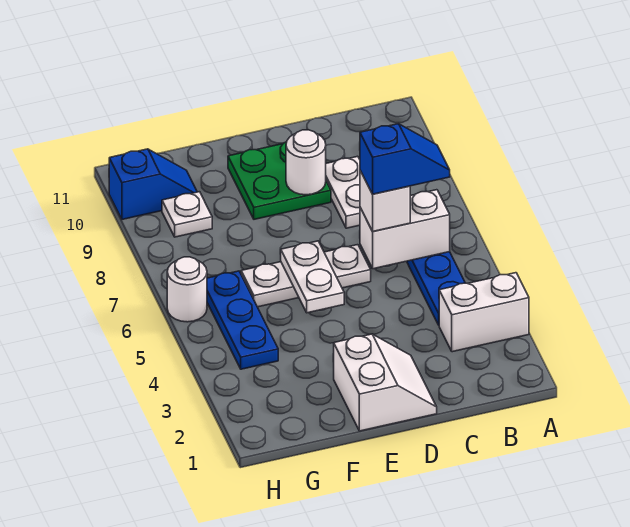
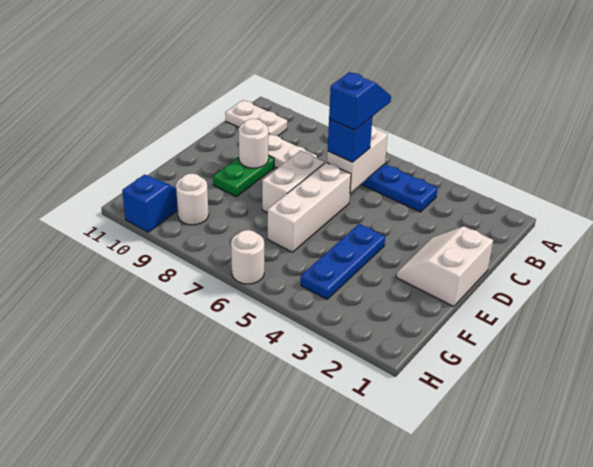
white 1x2 brick [439,273,529,352] -> white 1x2 brick moved to [262,151,325,213]
white 1x1 brick [360,171,410,231] -> blue 1x1 brick [328,117,373,162]
white 2x2 slope [333,334,437,431] -> white 2x2 slope turned to [396,226,493,307]
white 1x3 plate [241,245,371,307] -> white 1x3 brick [268,162,351,252]
green 2x2 plate [228,142,331,219] -> green 1x2 plate [213,156,274,197]
white 1x2 plate [281,241,344,313] -> white 1x2 plate moved to [225,100,287,136]
blue 1x3 plate [207,271,278,369] -> blue 1x3 plate turned to [301,224,385,299]
white 1x1 plate [162,192,212,237] -> white 1x1 round brick [176,174,209,225]

